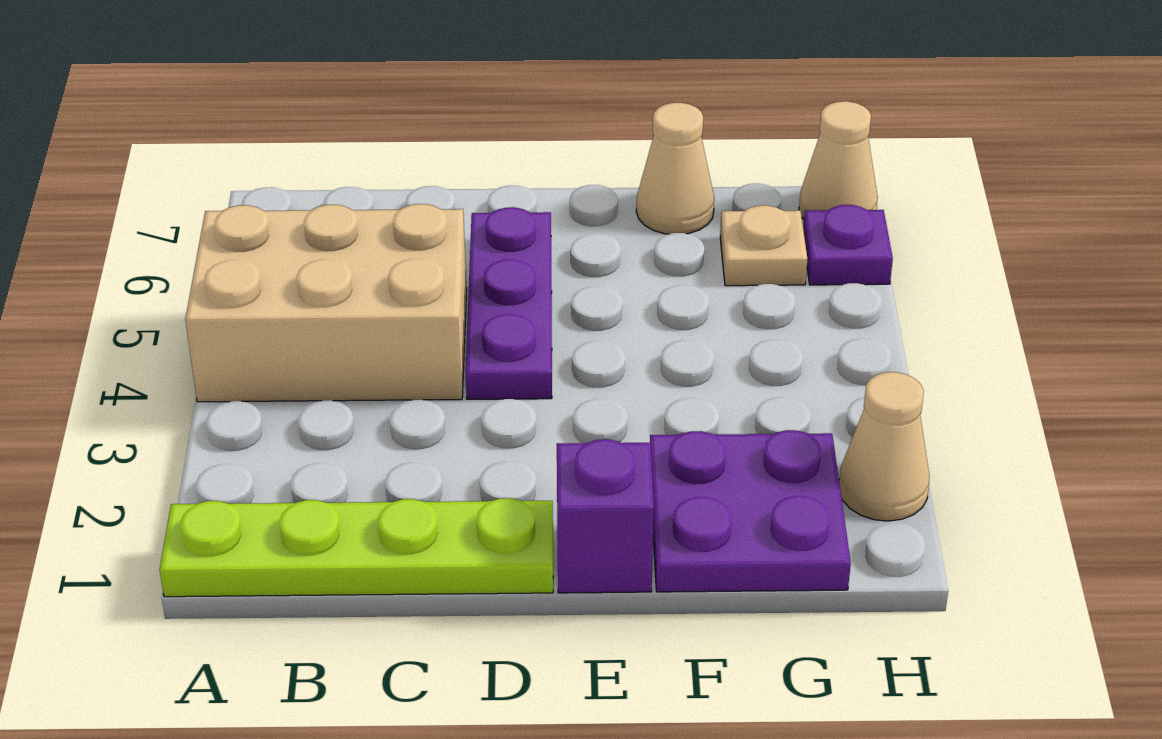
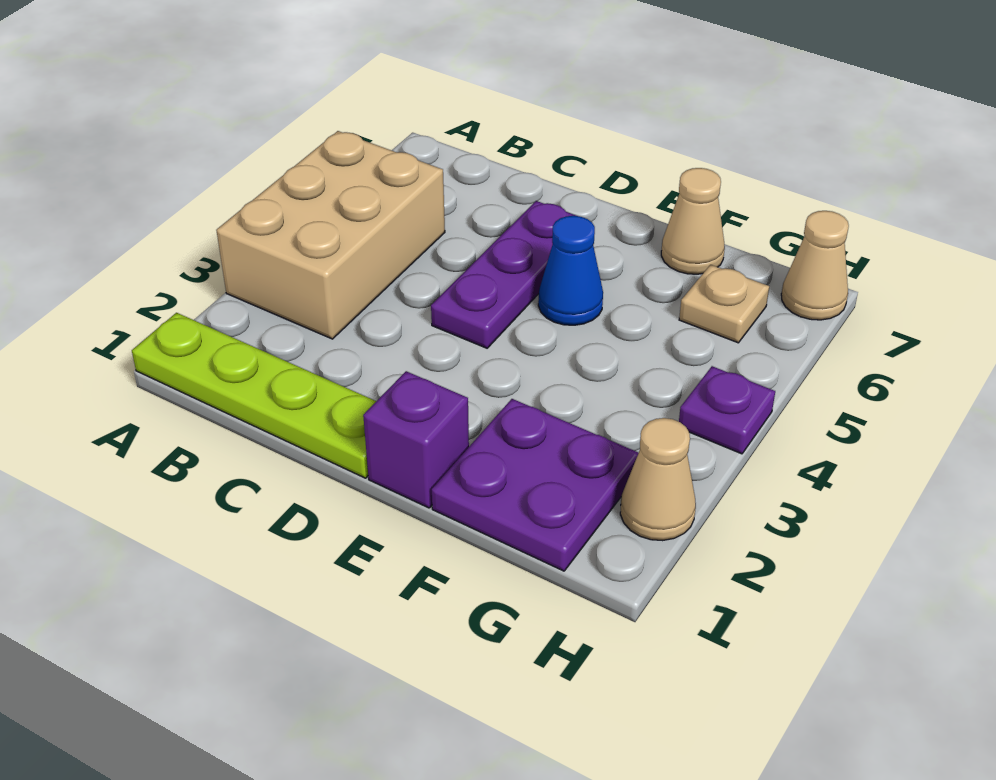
tan 2x3 brick [185,204,467,402] -> tan 2x3 brick turned to [216,131,445,339]
none -> blue 1x1 cone [538,216,603,325]
purple 1x1 plate [803,205,893,285] -> purple 1x1 plate moved to [679,366,775,454]

